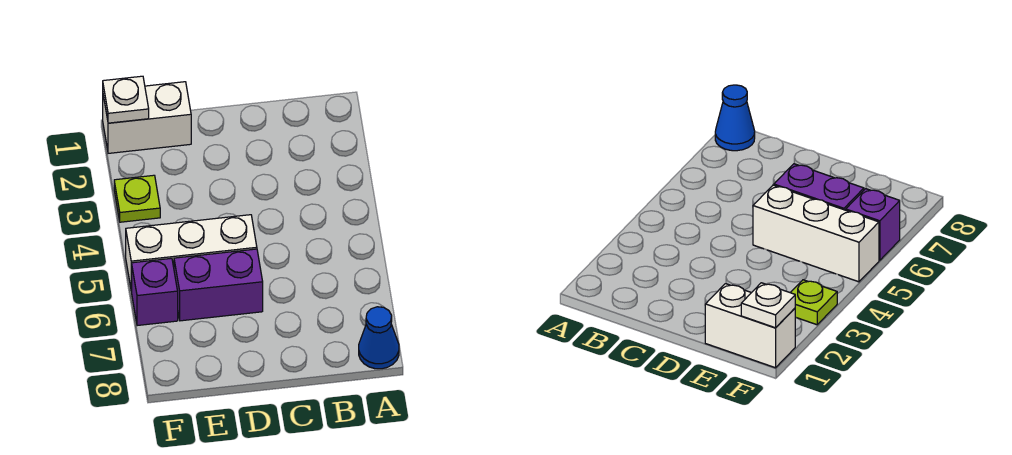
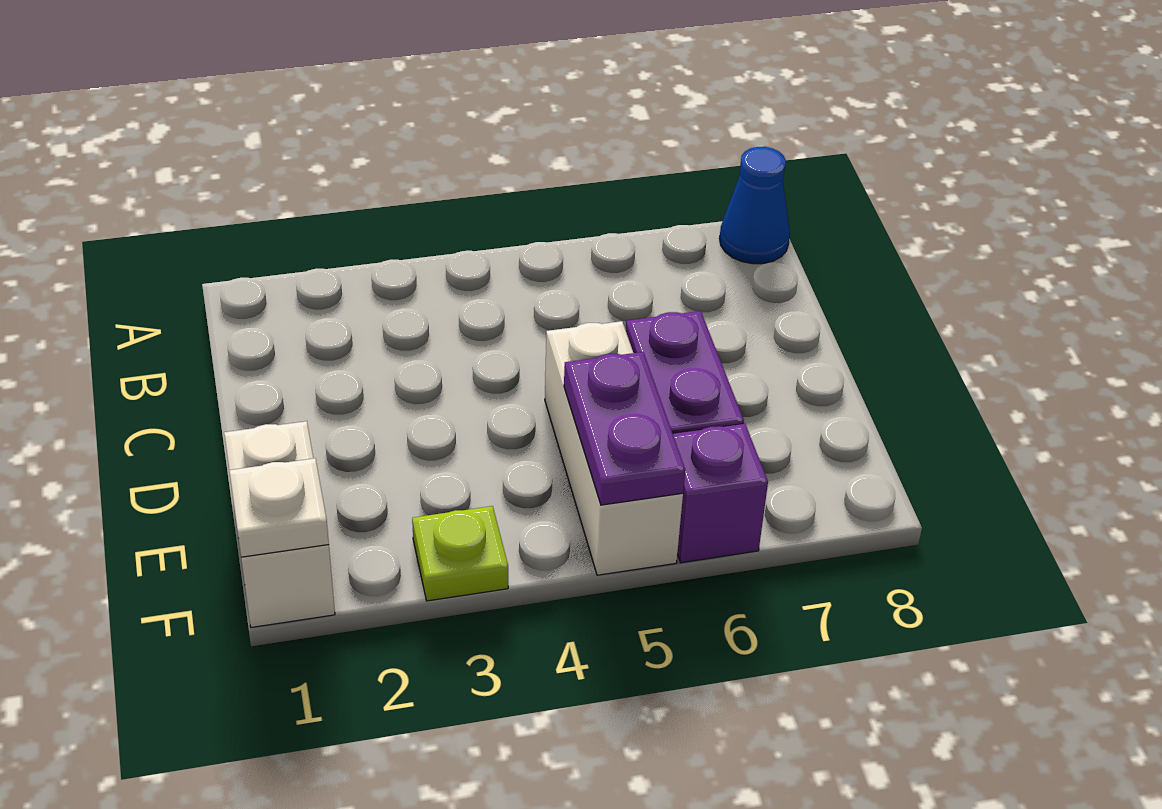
none -> purple 1x2 plate [564,352,685,505]

